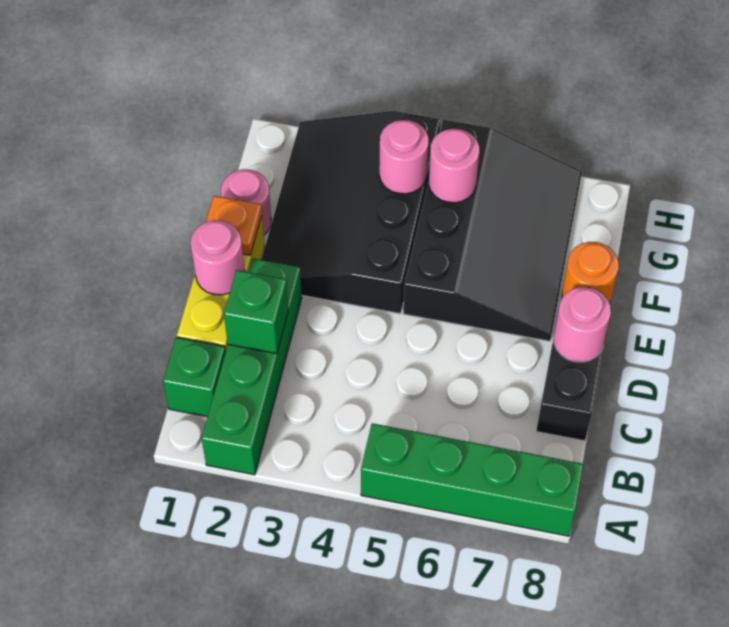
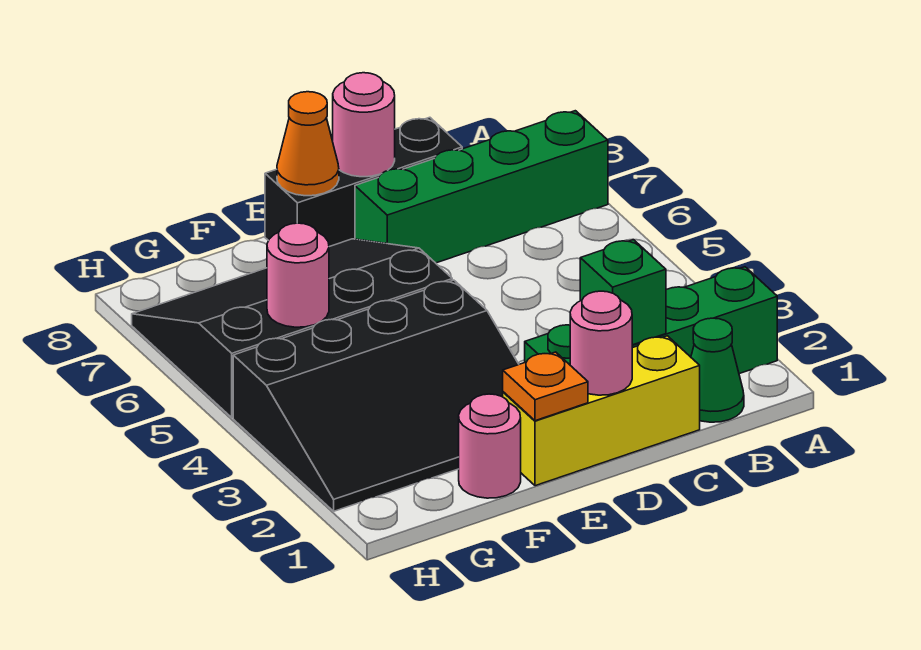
green 1x4 brick [361,423,583,536] -> green 1x4 brick turned to [355,111,608,263]
green 1x1 brick [163,337,226,417] -> green 1x1 cone [691,318,744,422]
orange 1x1 round brick [562,242,619,303] -> orange 1x1 cone [277,92,339,196]
pink 1x1 round brick [379,120,429,194] -> none

